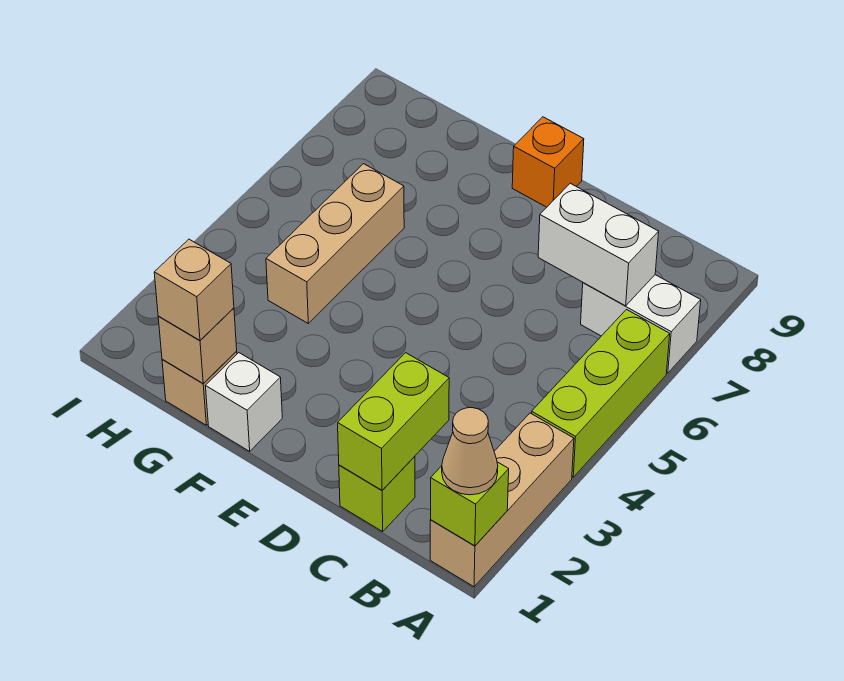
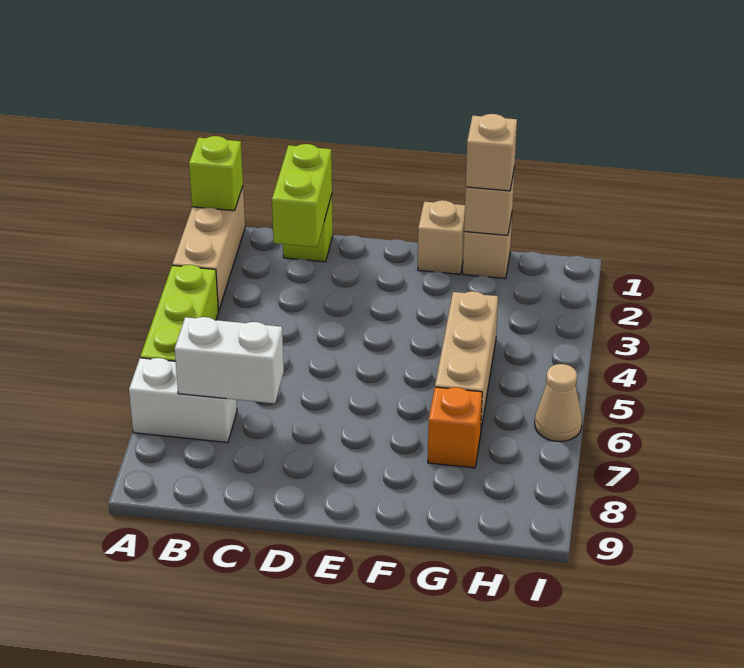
tan 1x1 cone [442,408,498,495] -> tan 1x1 cone moved to [535,364,582,441]
orange 1x1 brick [512,117,584,207] -> orange 1x1 brick moved to [428,387,482,468]
white 1x1 brick [206,353,282,451] -> tan 1x1 brick [418,200,465,274]

